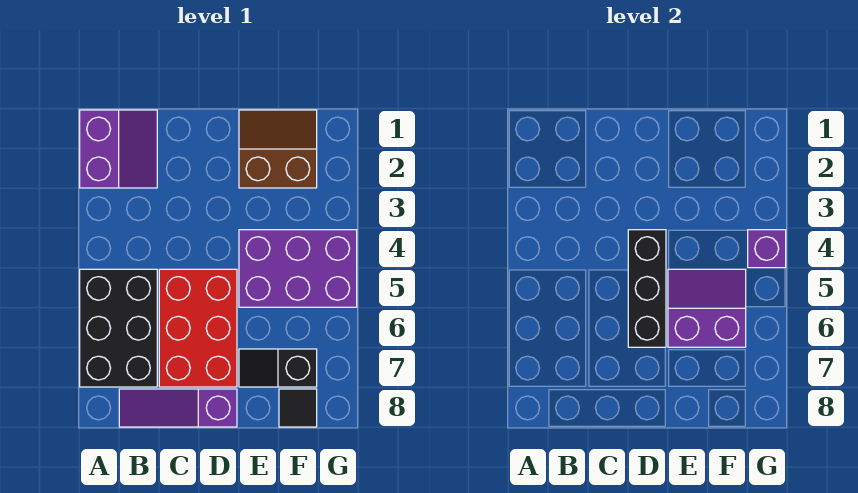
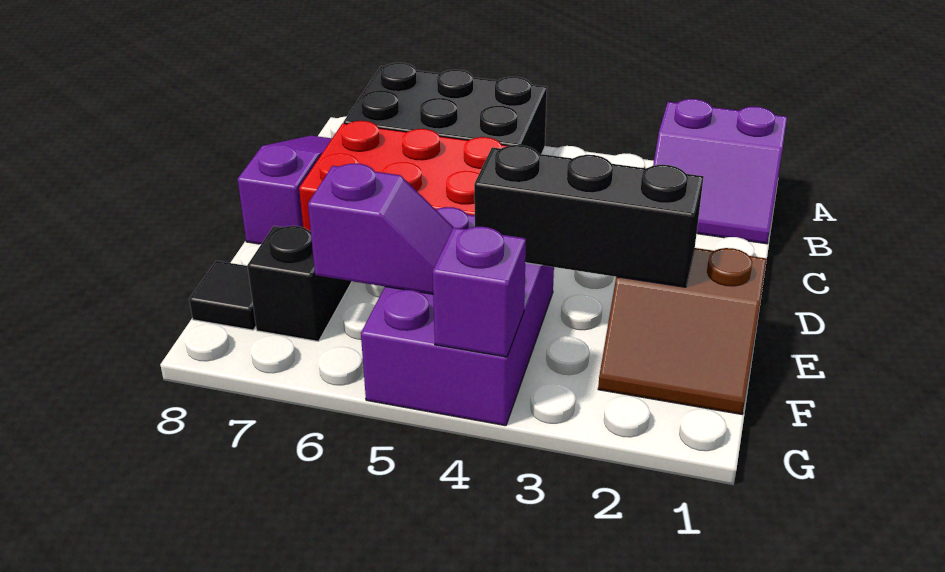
black 1x3 brick [628,230,666,347] -> black 1x3 brick moved to [474,145,704,287]
brown 2x2 slope [239,110,317,188] -> brown 2x2 slope turned to [598,248,767,414]
purple 2x2 slope [668,269,746,347] -> purple 1x2 slope [308,164,453,294]

